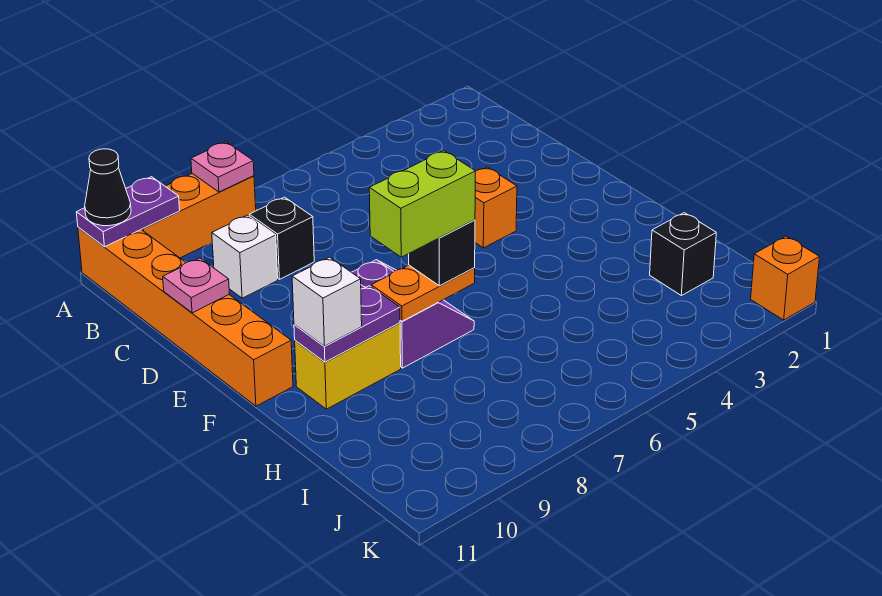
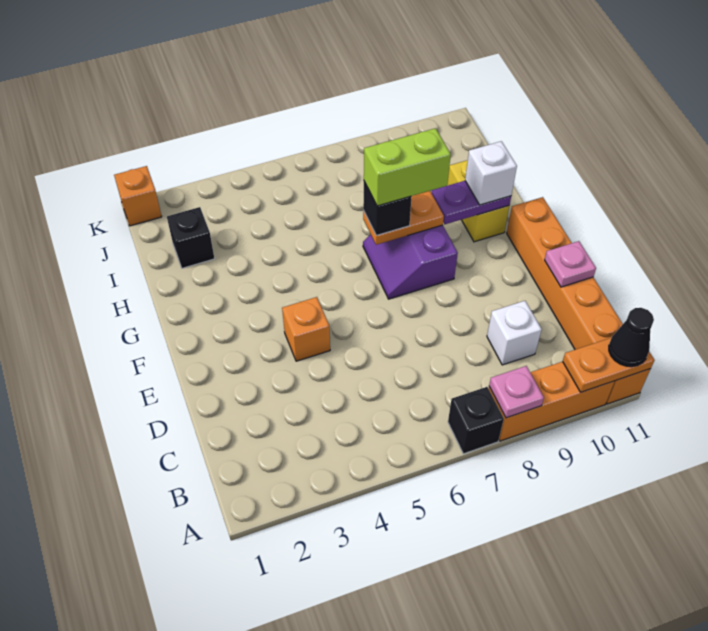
purple 1x2 plate [76,177,180,247] -> orange 1x2 plate [563,338,655,392]
black 1x1 brick [249,197,314,279] -> black 1x1 brick moved to [448,387,504,454]
yellow 1x2 brick [295,323,401,409] -> yellow 1x2 brick turned to [447,160,509,242]

